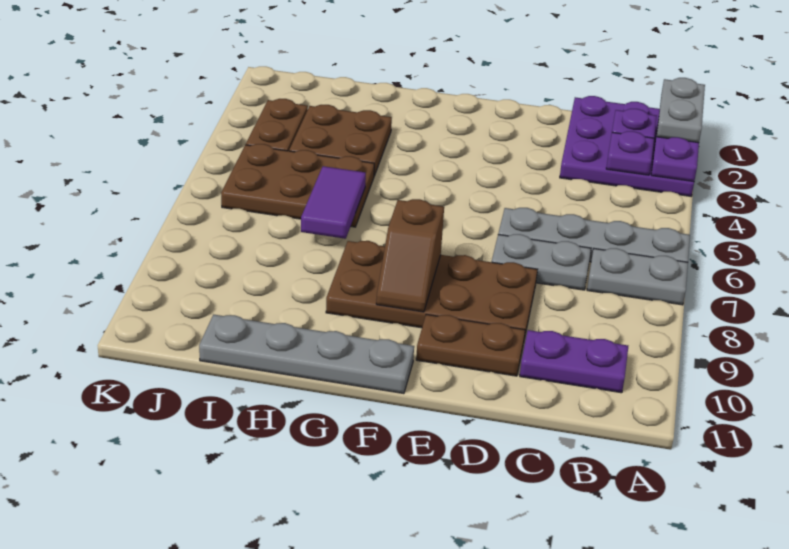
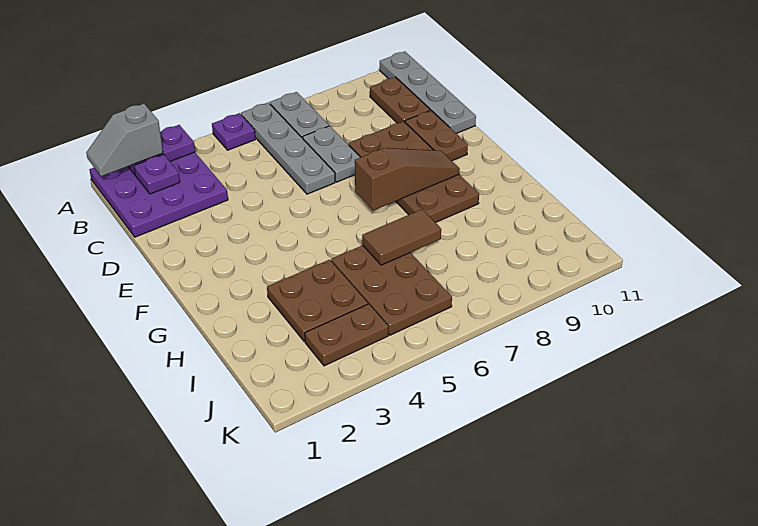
grey 1x2 plate [657,78,705,143] -> grey 1x2 slope [86,104,163,176]
purple 1x1 plate [606,131,654,175] -> purple 1x1 plate moved to [212,113,255,150]
purple 1x2 plate [520,330,628,393] -> brown 1x2 plate [370,77,430,123]
brown 1x2 slope [376,199,444,312] -> brown 1x3 slope [355,148,460,210]
grey 1x4 plate [199,315,414,394] -> grey 1x4 plate moved to [380,51,476,133]
purple 1x2 tile [301,166,366,239] -> brown 1x2 tile [362,209,441,265]

